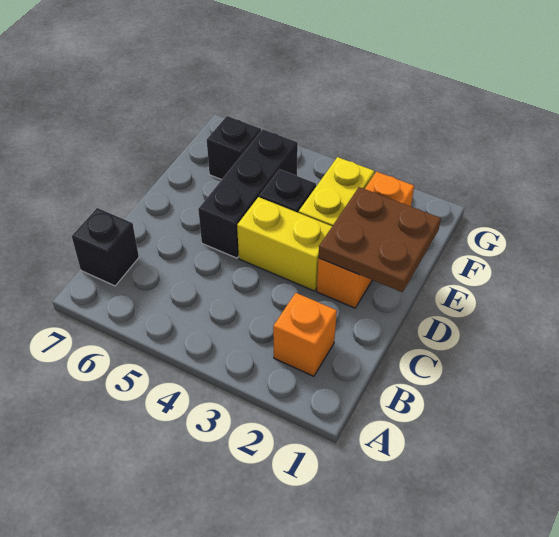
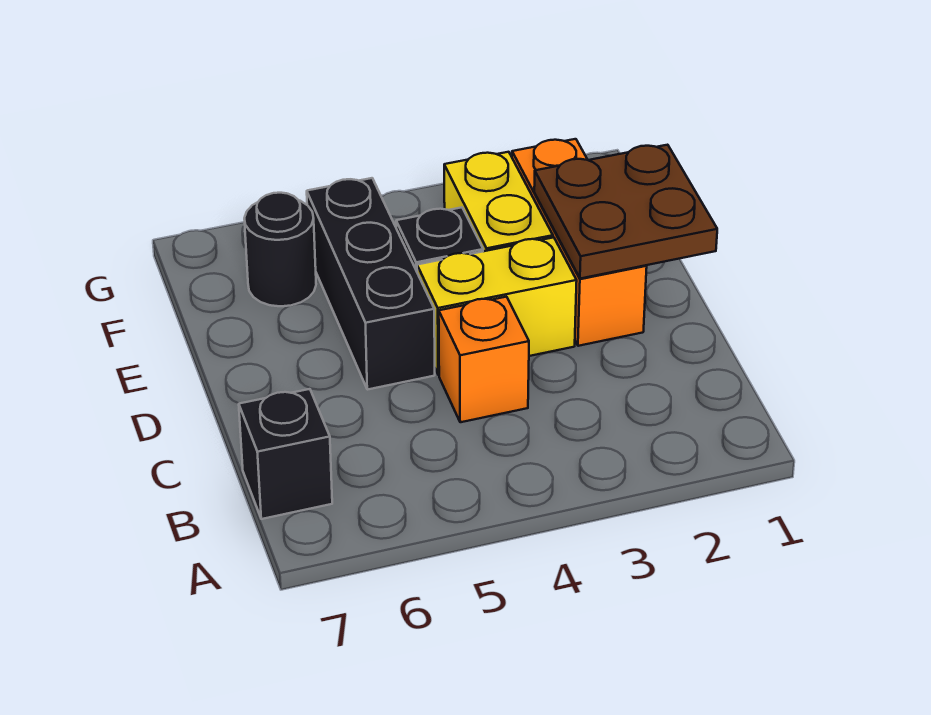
orange 1x1 brick [273,293,337,376] -> orange 1x1 brick moved to [439,297,529,422]
black 1x1 brick [207,116,261,180] -> black 1x1 round brick [244,193,316,306]

